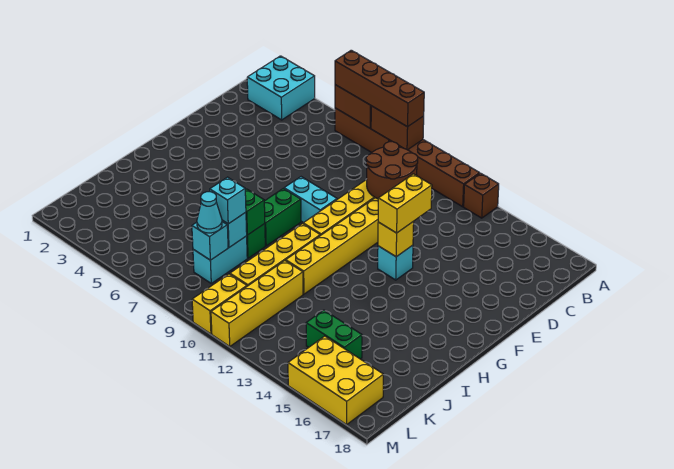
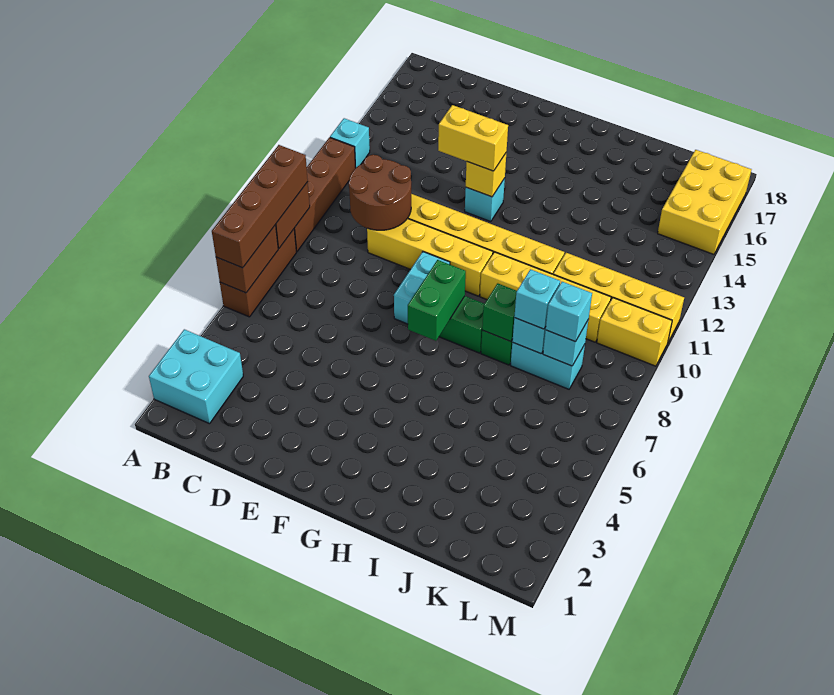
brown 1x1 brick [464,173,499,218] -> cyan 1x1 brick [330,118,370,168]
cyan 1x1 cone [197,192,222,233] -> cyan 1x1 brick [546,282,592,342]
green 1x2 brick [306,310,362,359] -> green 1x2 brick moved to [408,260,466,341]

